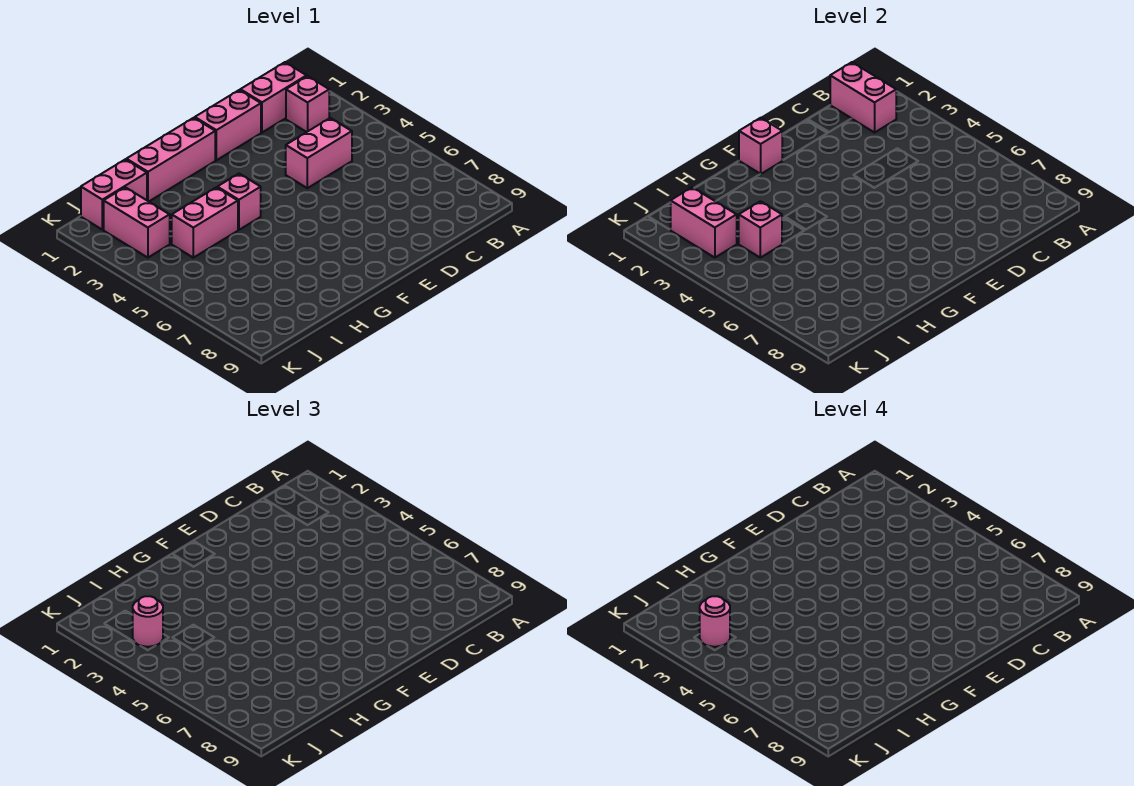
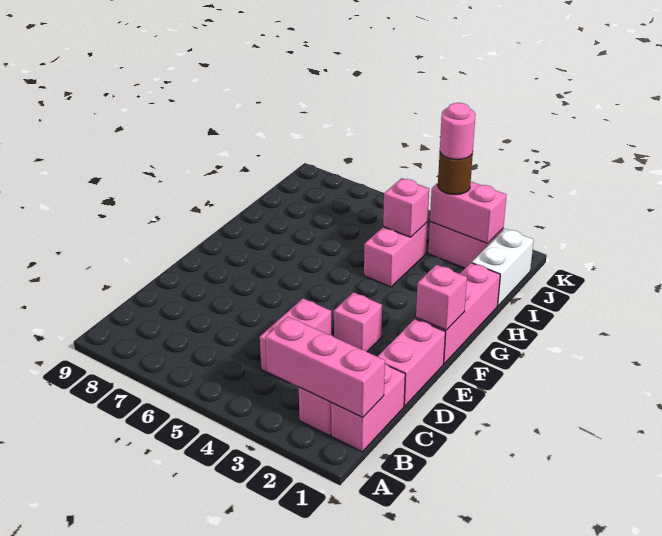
pink 1x2 brick [830,62,896,133] -> pink 1x3 brick [265,317,385,418]
pink 1x1 brick [217,174,261,230] -> pink 1x1 brick moved to [334,292,382,352]
pink 1x2 brick [81,159,147,230] -> white 1x2 brick [472,229,534,306]
pink 1x1 round brick [133,596,163,647] -> brown 1x1 round brick [438,153,473,195]

